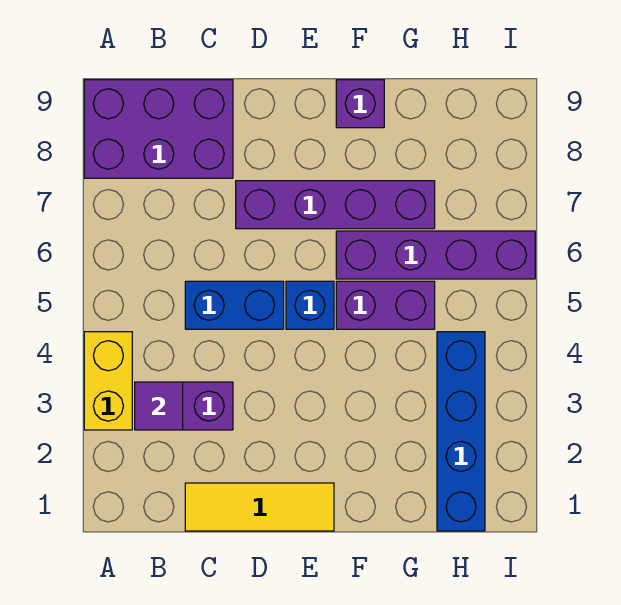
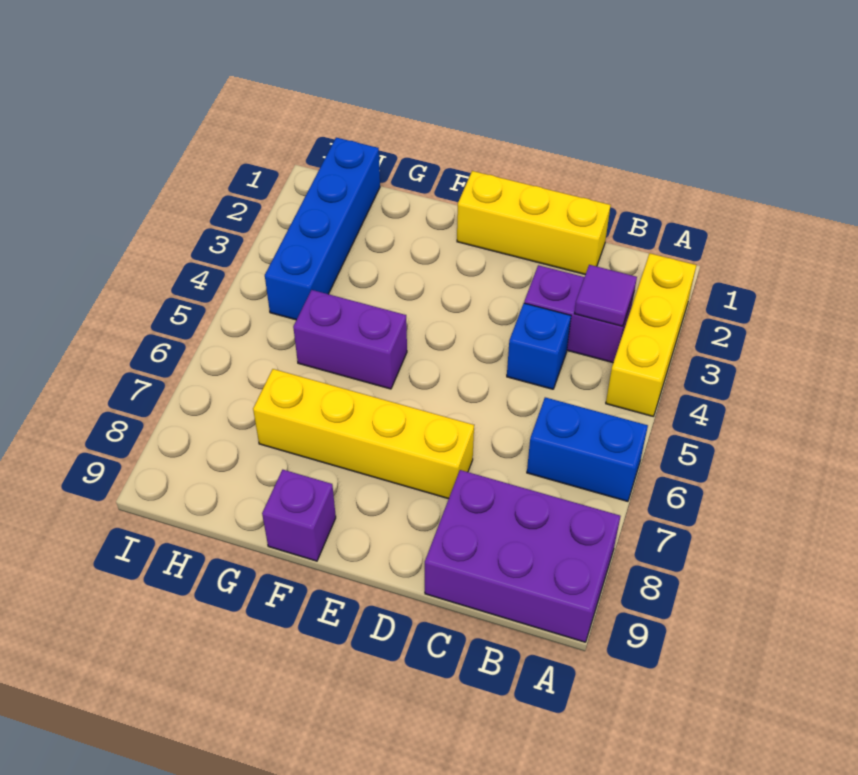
yellow 1x2 brick [84,332,132,430] -> yellow 1x3 brick [606,253,696,416]
yellow 1x3 tile [185,483,334,531] -> yellow 1x3 brick [457,171,611,275]
blue 1x2 brick [185,281,284,329] -> blue 1x2 brick moved to [527,397,648,501]
purple 1x4 brick [236,181,435,229] -> yellow 1x4 brick [253,369,474,499]
blue 1x1 brick [286,281,334,329] -> blue 1x1 brick moved to [507,303,571,389]
purple 1x4 brick [336,231,535,279] -> none

